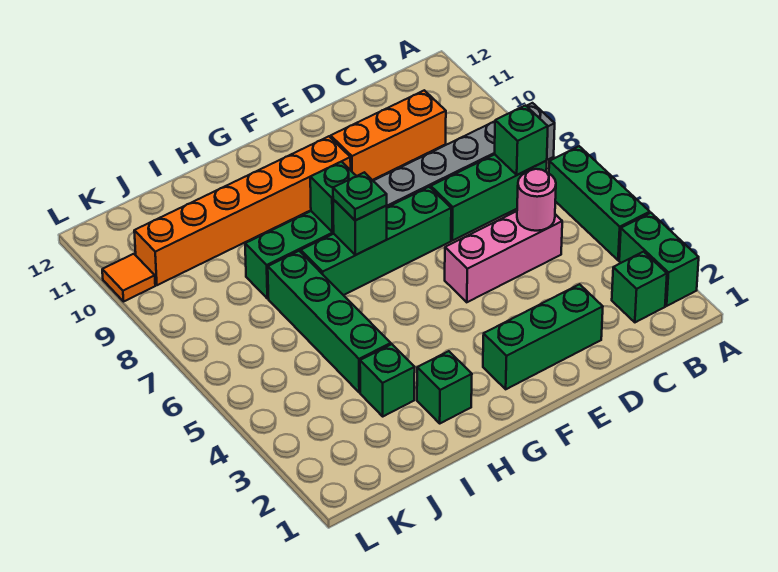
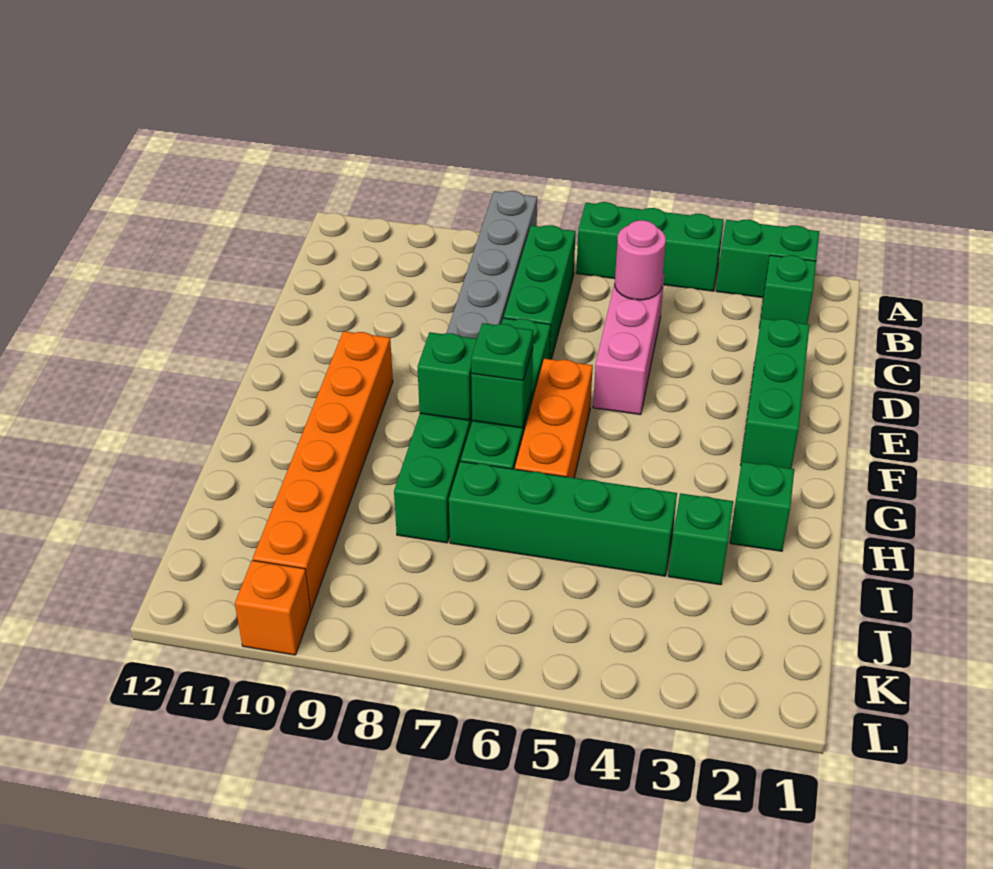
green 1x1 brick [495,105,548,175] -> none
orange 1x3 brick [331,90,446,180] -> orange 1x3 brick moved to [515,359,593,478]
orange 1x1 tile [102,254,155,301] -> orange 1x1 brick [235,560,311,655]

